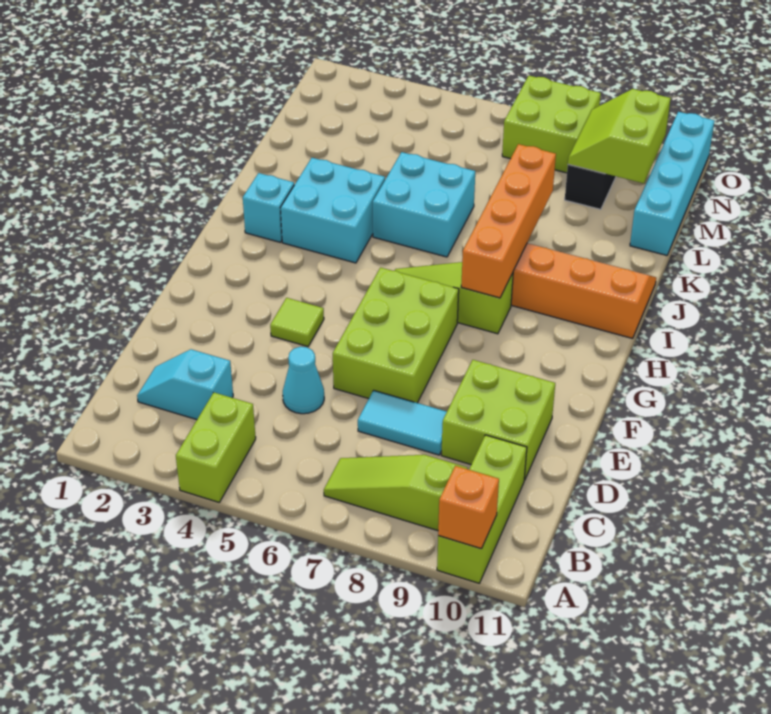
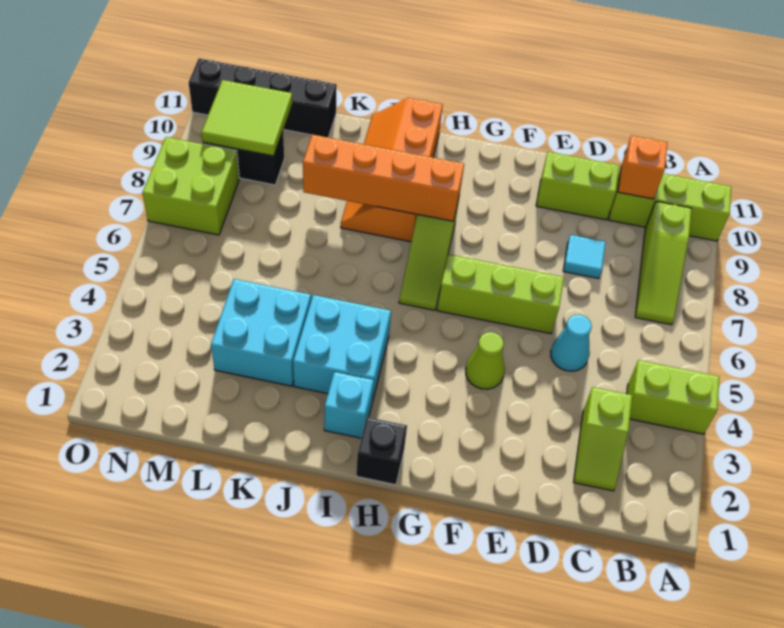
orange 1x1 brick [438,466,499,549] -> orange 1x1 brick moved to [618,135,668,199]
cyan 1x2 slope [137,349,233,420] -> lime 1x2 slope [574,387,632,491]
cyan 1x2 tile [358,390,447,455] -> cyan 1x1 tile [563,235,606,279]
lime 2x2 brick [441,360,555,480] -> lime 1x2 brick [536,152,619,220]
lime 2x3 brick [333,267,459,403] -> lime 1x3 brick [437,254,564,334]
lime 1x1 tile [270,298,324,347] -> lime 1x1 cone [466,332,505,389]
none -> black 1x1 brick [356,417,407,485]
cyan 2x2 brick [373,152,475,257] -> cyan 2x2 brick moved to [211,279,311,386]
cyan 1x4 brick [630,112,714,255] -> black 1x4 brick [189,58,337,137]
lime 2x2 slope [568,89,671,183] -> lime 2x2 tile [201,80,292,156]

